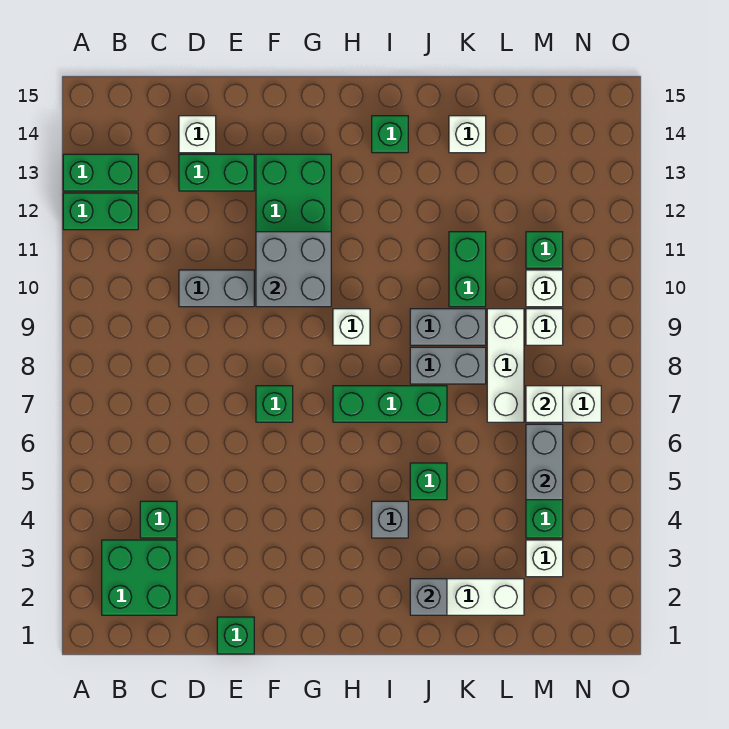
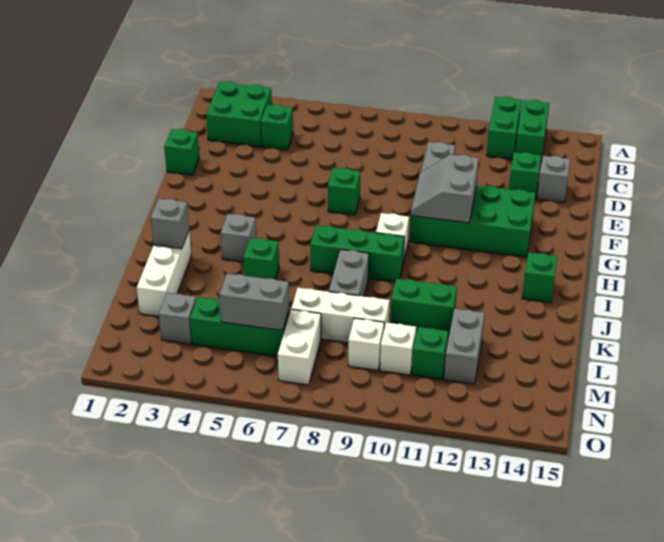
green 1x2 brick [179,154,254,191] -> green 1x1 brick [509,152,541,199]
white 1x1 brick [179,116,216,153] -> grey 1x1 brick [537,156,570,203]
grey 2x2 brick [256,232,331,307] -> grey 2x2 slope [411,155,479,223]
green 1x3 brick [333,386,447,422] -> green 1x3 brick turned to [310,225,404,282]
grey 1x2 brick [410,309,486,345] -> grey 1x2 brick moved to [444,309,485,384]
white 1x1 brick [449,116,486,153] -> none
white 1x1 brick [526,540,563,577] -> grey 1x1 brick [159,293,196,344]
white 1x1 brick [526,386,563,422] -> none

